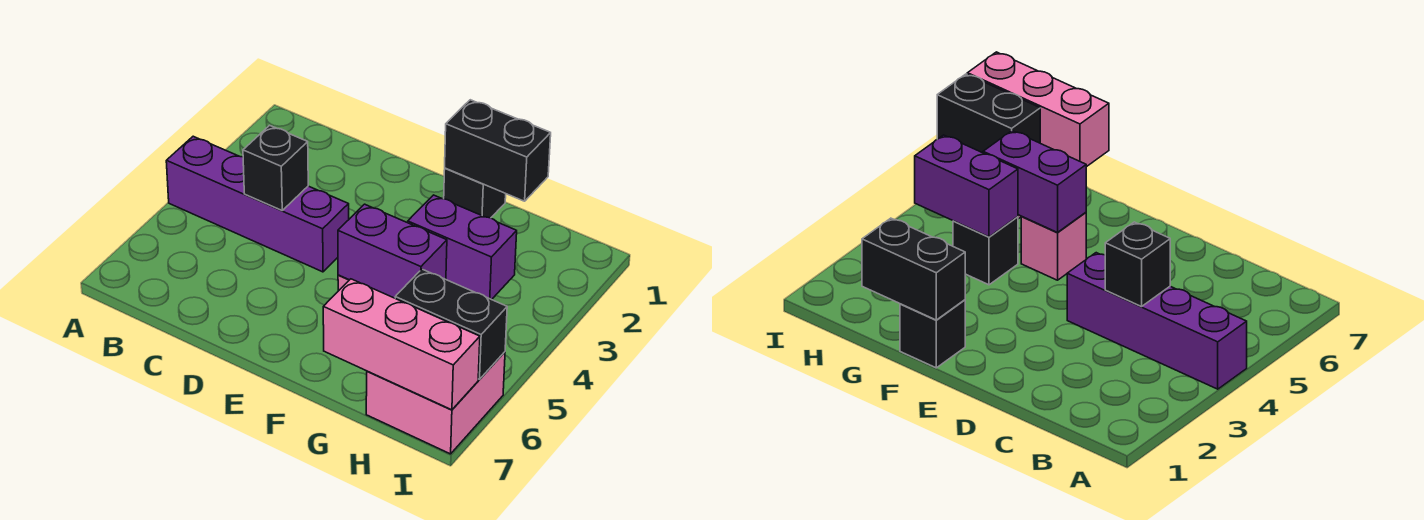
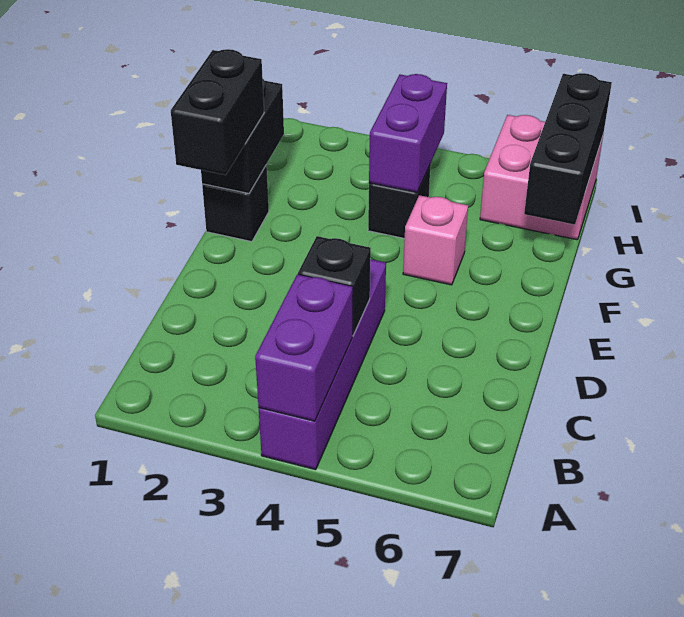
purple 1x2 brick [338,204,447,298] -> purple 1x2 brick moved to [255,274,353,421]
pink 1x3 brick [323,279,480,410] -> black 1x3 brick [524,73,612,225]
black 1x2 brick [395,269,507,379] -> black 1x2 brick moved to [171,49,264,175]

